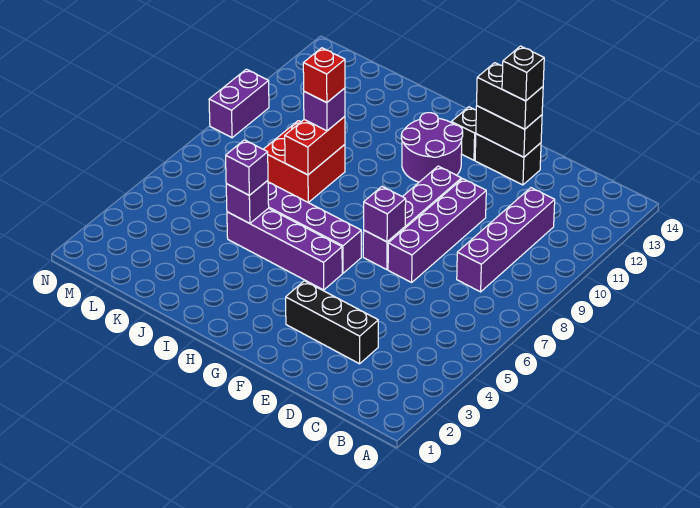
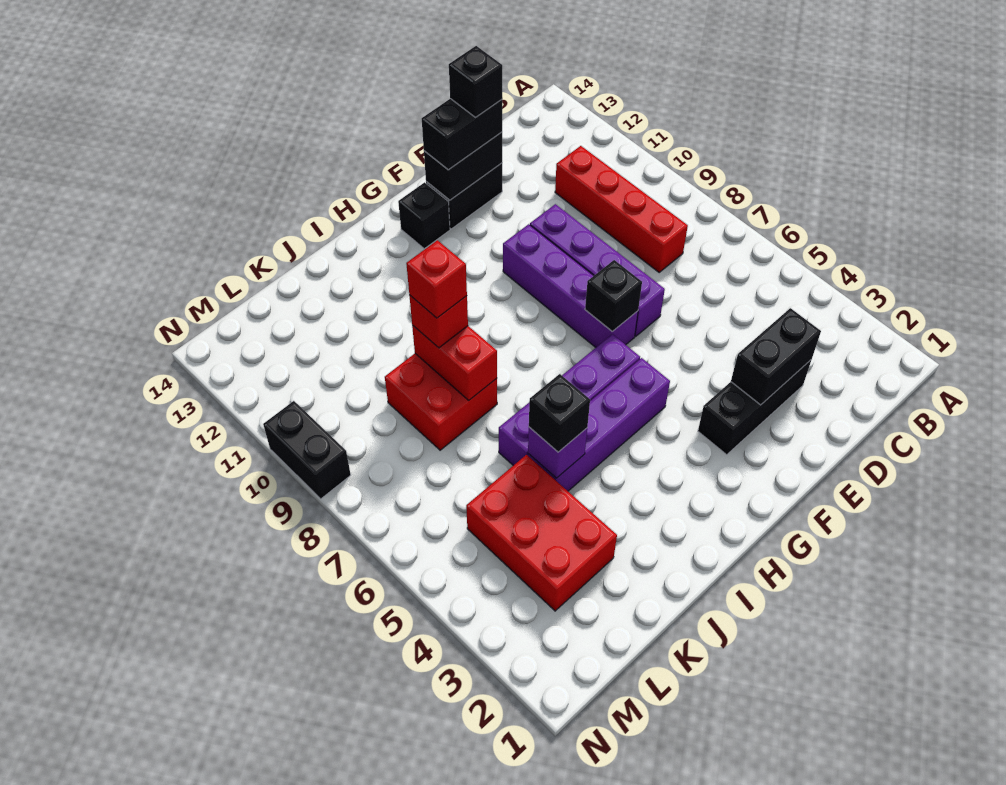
purple 1x4 brick [457,188,555,292] -> red 1x4 brick [555,146,688,272]
none -> black 1x2 brick [731,308,821,405]
purple 1x1 brick [364,187,406,242] -> black 1x1 brick [585,260,642,331]
purple 2x2 round brick [401,113,463,182] -> none
purple 1x1 brick [226,140,268,195] -> black 1x1 brick [529,374,590,452]
purple 1x1 brick [304,88,345,131] -> red 1x1 brick [409,295,468,348]
none -> red 2x3 brick [466,455,617,611]
purple 1x2 brick [209,69,269,138] -> black 1x2 brick [263,401,351,499]

